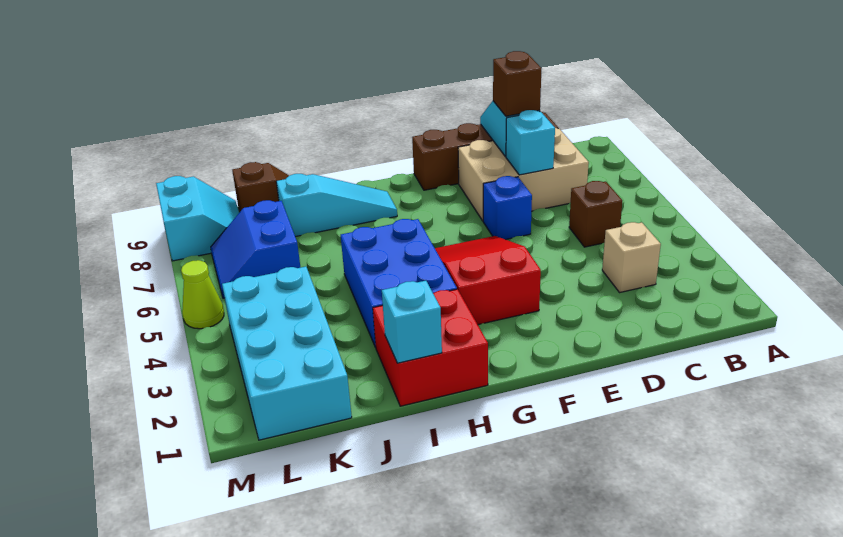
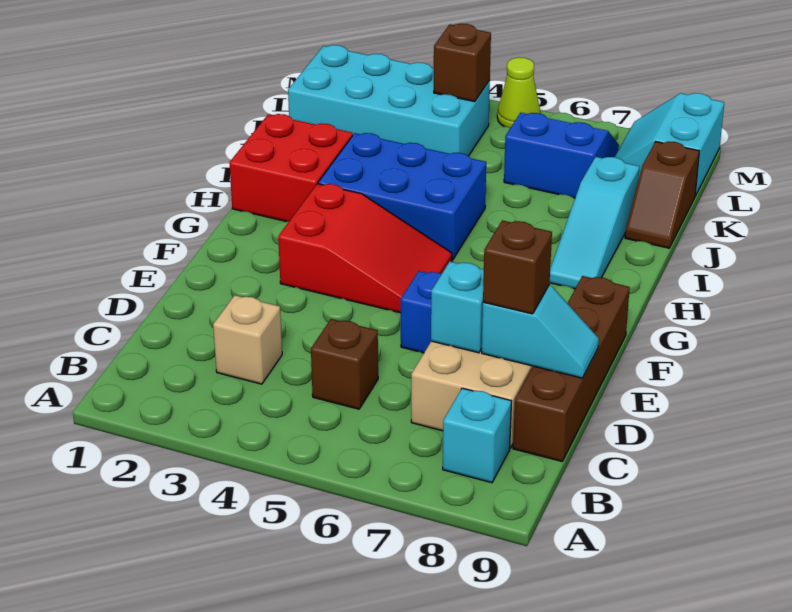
cyan 1x1 brick [382,281,442,363] -> cyan 1x1 brick moved to [443,388,511,483]
none -> brown 1x1 brick [434,23,491,102]
cyan 2x2 slope [156,176,239,261] -> cyan 2x2 slope turned to [615,93,724,196]

